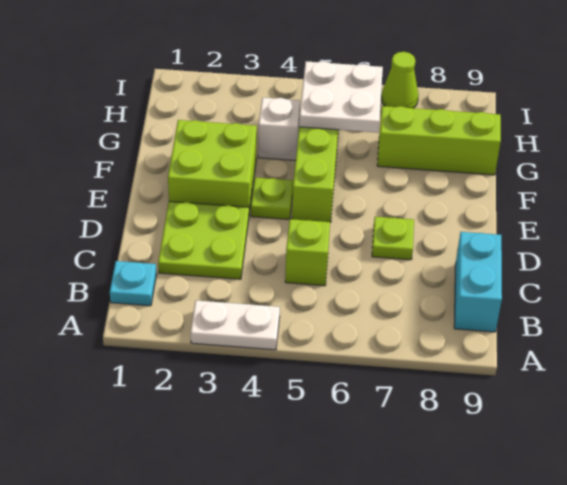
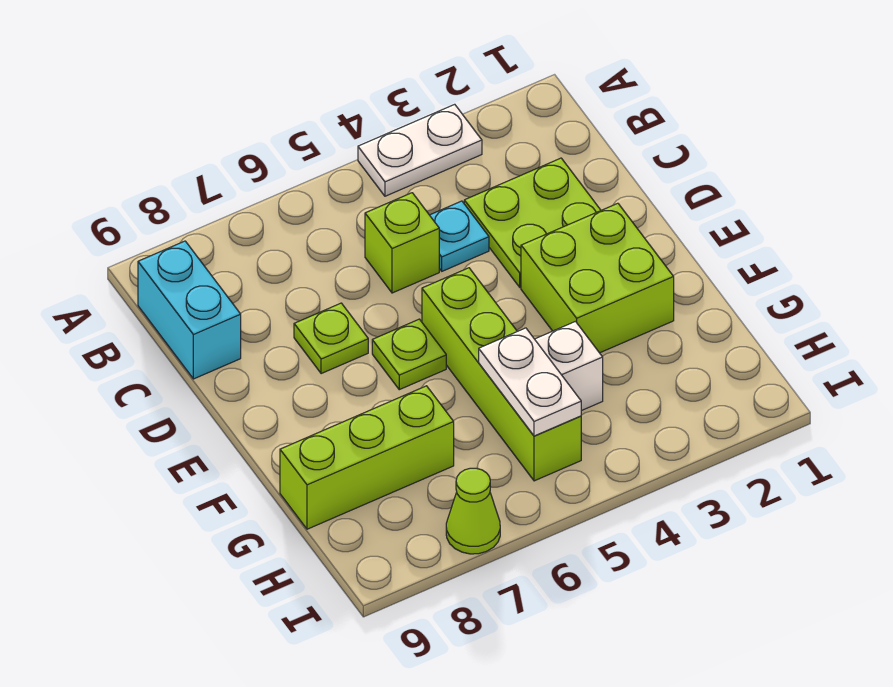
cyan 1x1 plate [110,261,157,306] -> cyan 1x1 plate moved to [430,201,489,271]
lime 1x1 plate [251,178,293,220] -> lime 1x1 plate moved to [372,319,446,390]
white 2x2 plate [299,61,383,133] -> white 1x2 plate [479,328,581,436]

